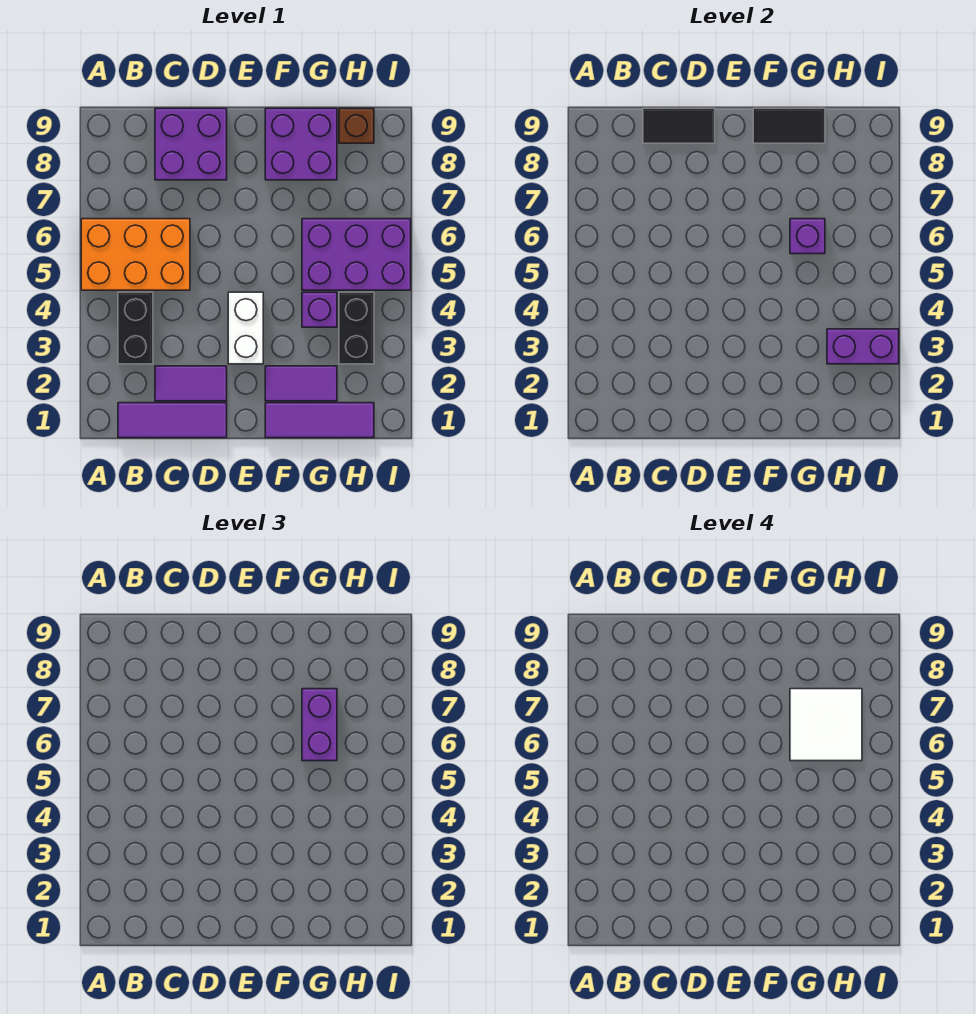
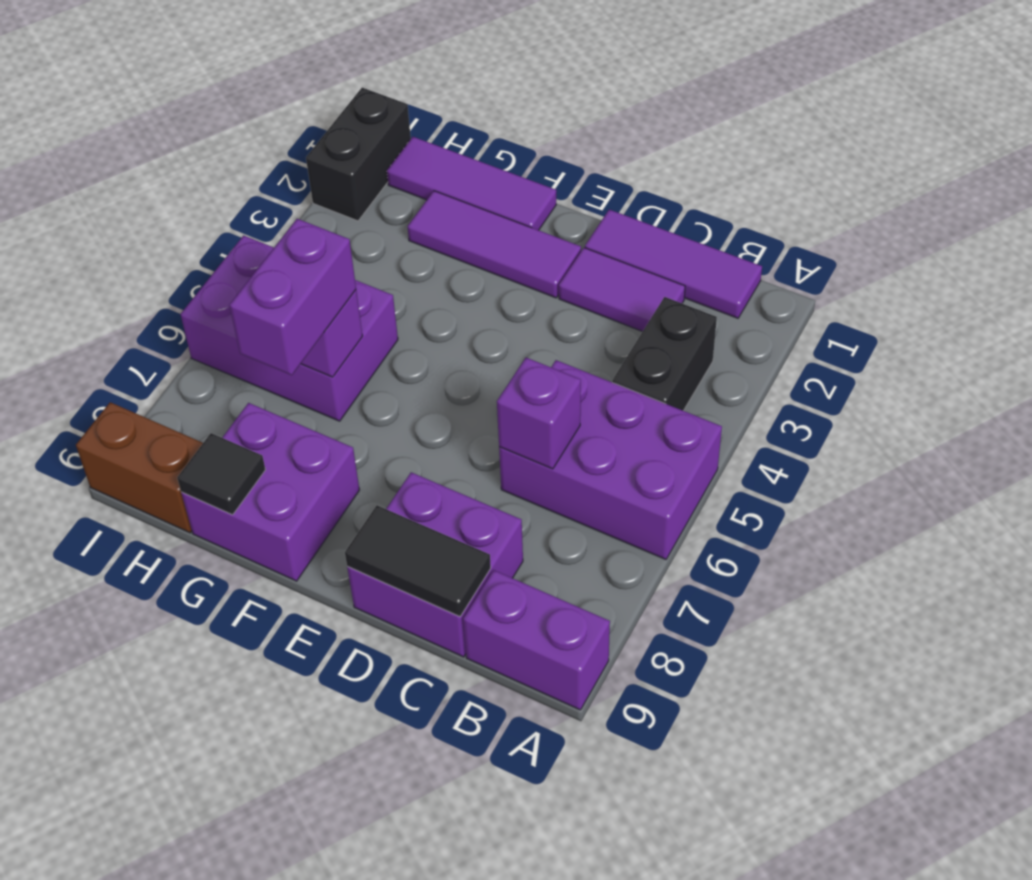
orange 2x3 brick [81,219,190,290] -> purple 2x3 brick [499,360,722,559]
white 1x2 brick [228,292,263,364] -> none
purple 1x2 tile [265,366,337,401] -> purple 1x3 tile [407,191,581,298]
black 1x2 tile [753,108,825,143] -> black 1x1 tile [177,433,265,515]
purple 1x1 brick [302,292,337,327] -> purple 1x1 brick moved to [497,358,581,469]
white 2x2 tile [790,689,862,761] -> none
black 1x2 brick [339,292,374,364] -> black 1x2 brick moved to [306,88,411,221]
purple 1x2 brick [827,329,899,364] -> purple 1x2 brick moved to [463,570,610,710]
brown 1x1 brick [339,108,374,143] -> brown 1x2 brick [76,402,203,533]

